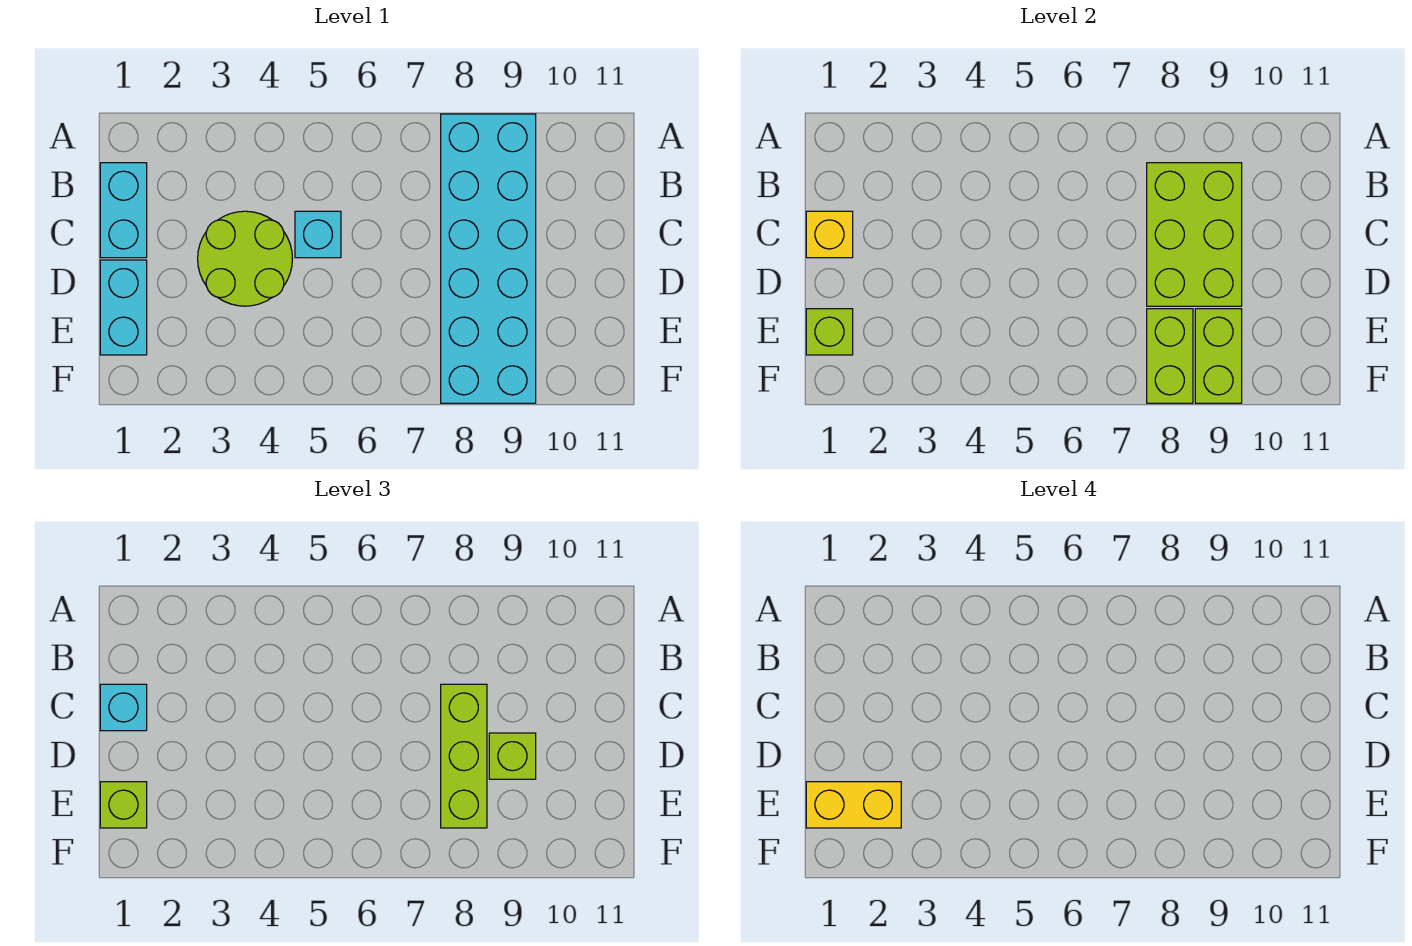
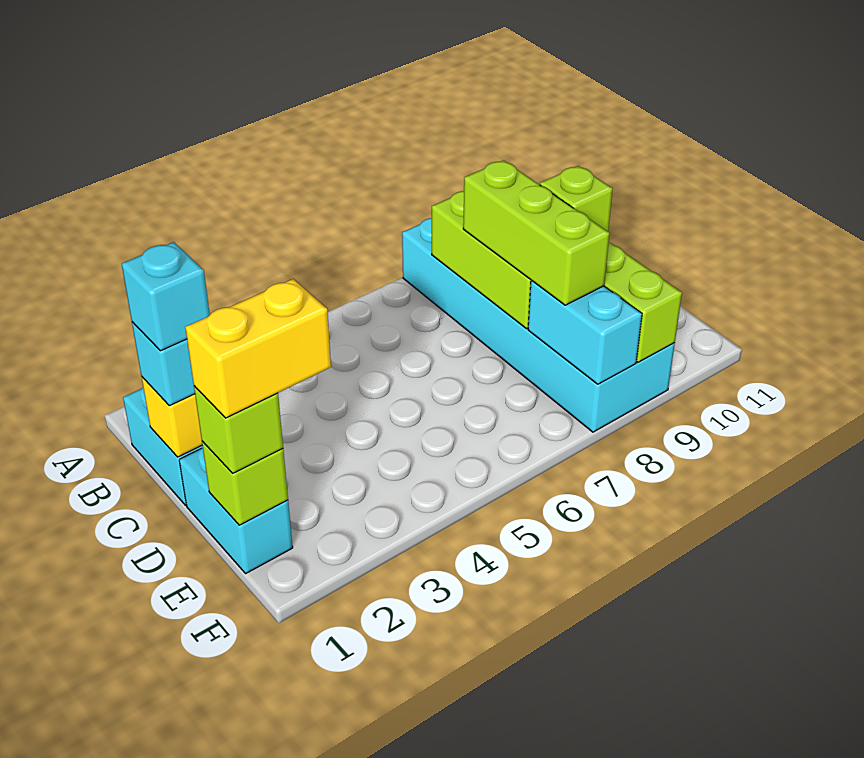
lime 2x2 round brick [198,211,292,306] -> none
cyan 1x1 brick [295,211,341,258] -> cyan 1x1 brick moved to [122,242,210,351]
lime 1x2 brick [1147,309,1193,403] -> cyan 1x2 brick [528,280,642,384]

